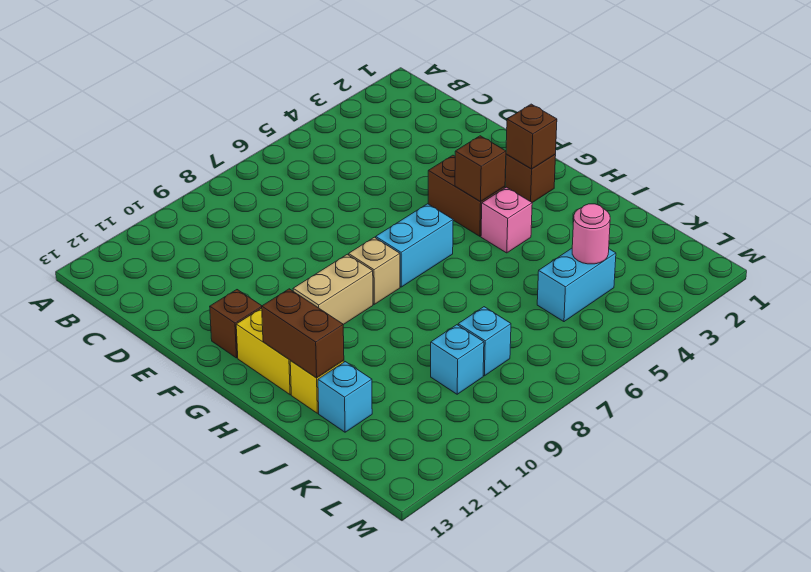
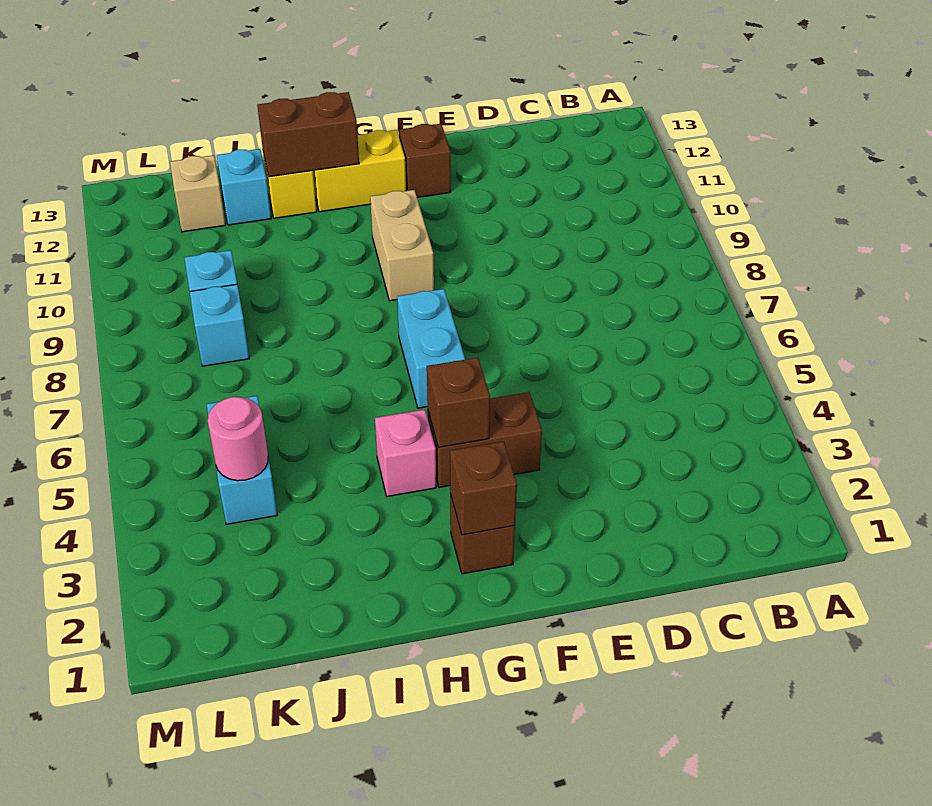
tan 1x1 brick [349,237,400,304] -> tan 1x1 brick moved to [170,155,226,232]

